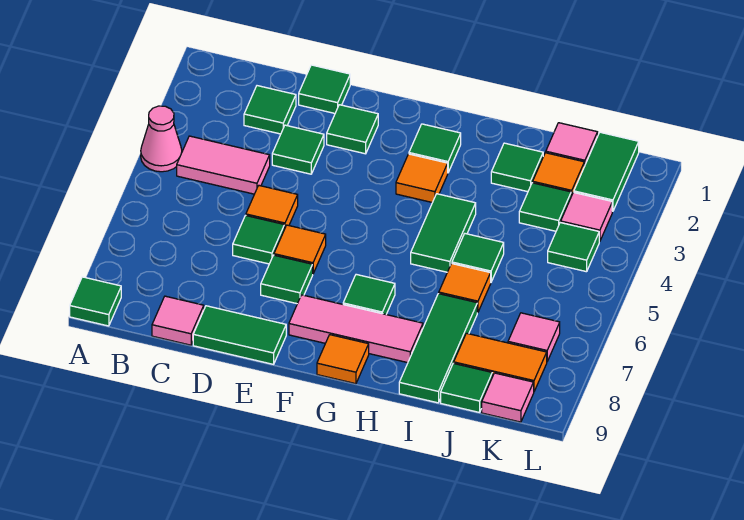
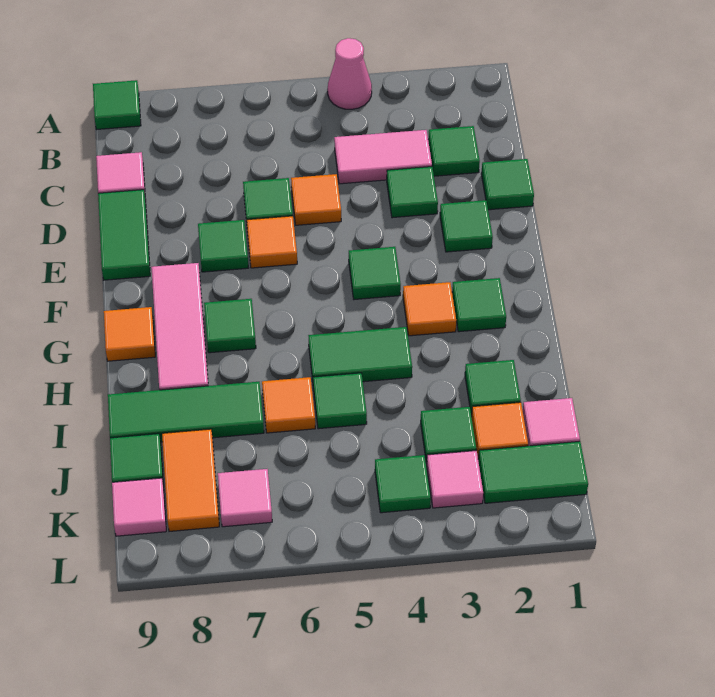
pink 1x2 tile [177,136,270,194] -> pink 1x2 tile turned to [334,130,432,184]
none -> green 1x1 tile [349,247,401,299]

